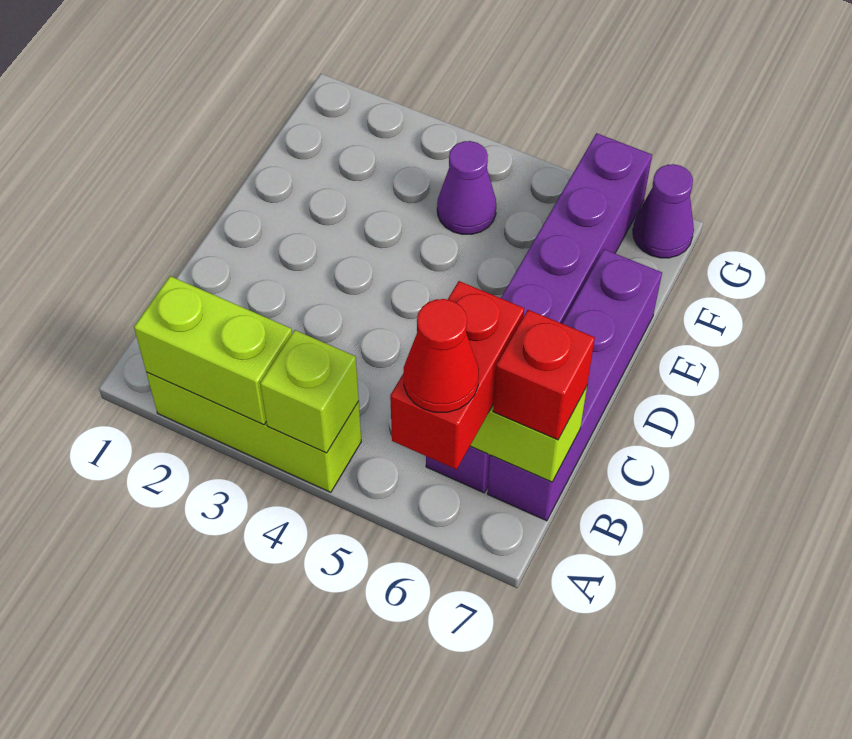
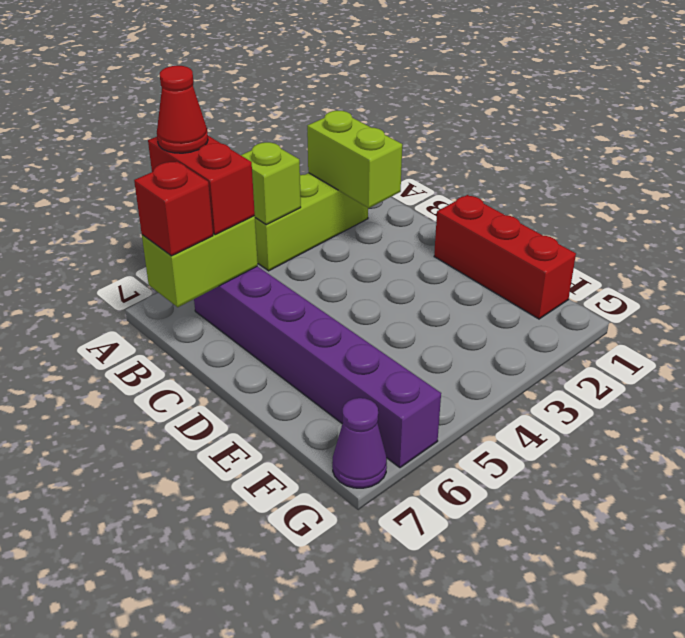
lime 1x2 brick [134,276,292,425] -> lime 1x2 brick turned to [307,111,402,208]
purple 1x4 brick [487,249,662,521] -> none
none -> red 1x3 brick [434,195,576,319]
purple 1x1 cone [437,141,496,234] -> none

